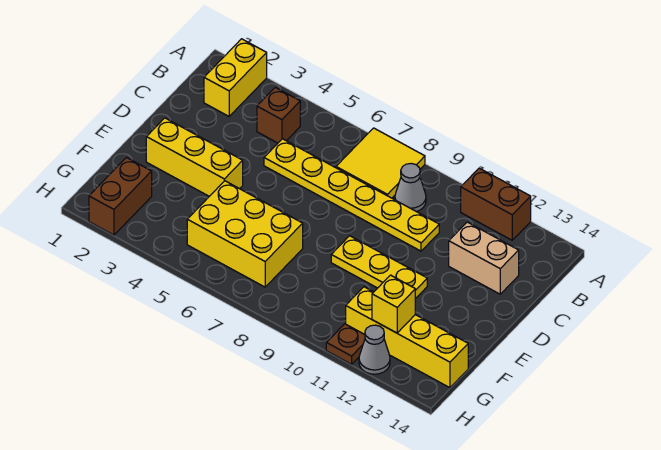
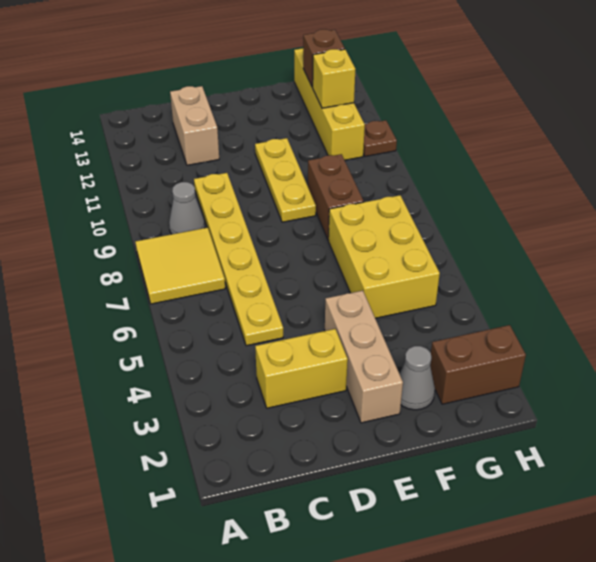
yellow 1x2 brick [204,39,267,116] -> yellow 1x2 brick moved to [255,329,348,408]
brown 1x2 brick [461,168,531,240] -> brown 1x2 brick moved to [308,154,364,240]
brown 1x1 brick [257,87,300,143] -> brown 1x1 brick moved to [303,29,345,87]
yellow 1x3 brick [146,118,243,196] -> tan 1x3 brick [325,291,403,423]
grey 1x1 cone [359,325,390,374] -> grey 1x1 cone moved to [400,346,435,410]

